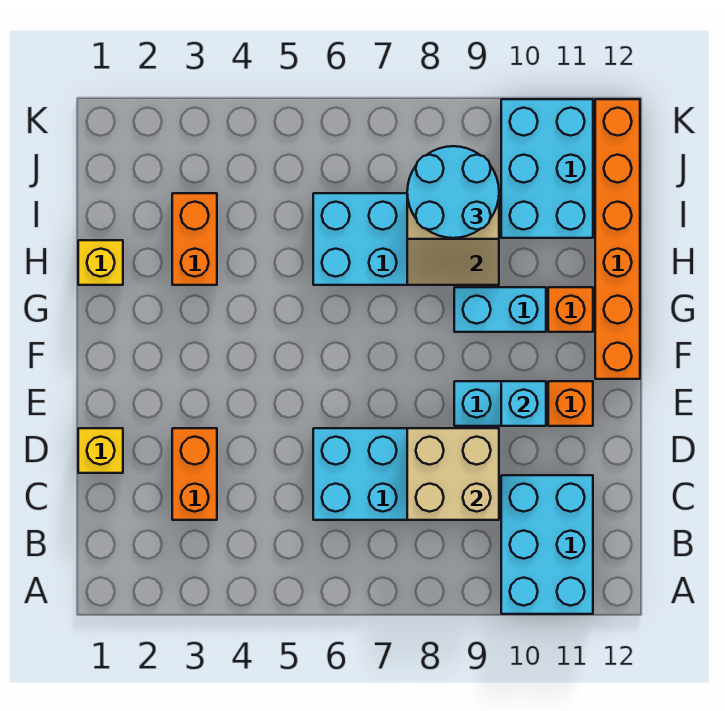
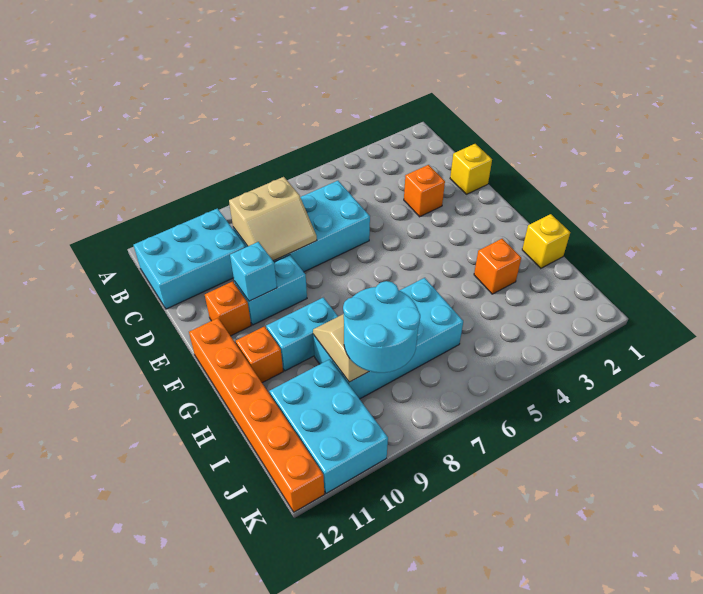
cyan 2x3 brick [501,475,593,614] -> cyan 2x3 brick turned to [134,208,246,309]
orange 1x2 brick [172,428,217,520] -> orange 1x1 brick [404,165,445,217]
tan 2x2 brick [407,428,499,520] -> tan 2x2 slope [229,177,317,261]
orange 1x2 brick [172,193,217,285] -> orange 1x1 brick [474,239,521,294]

